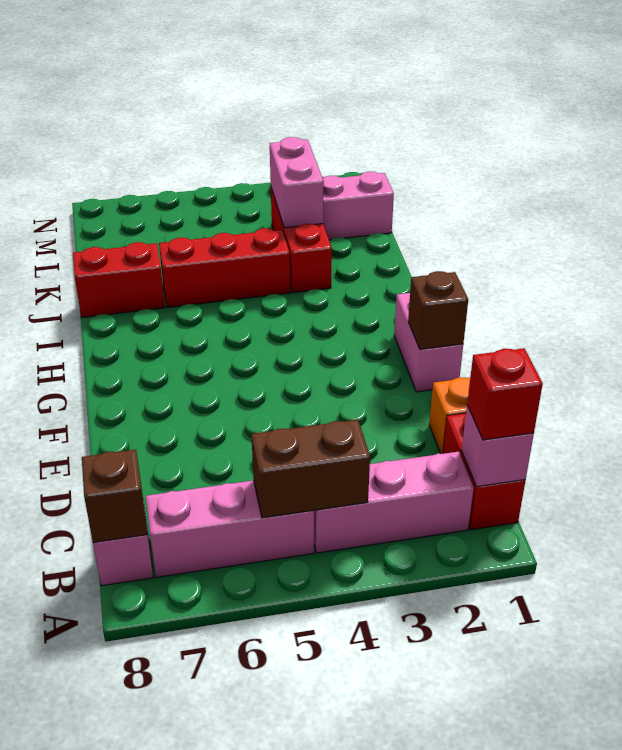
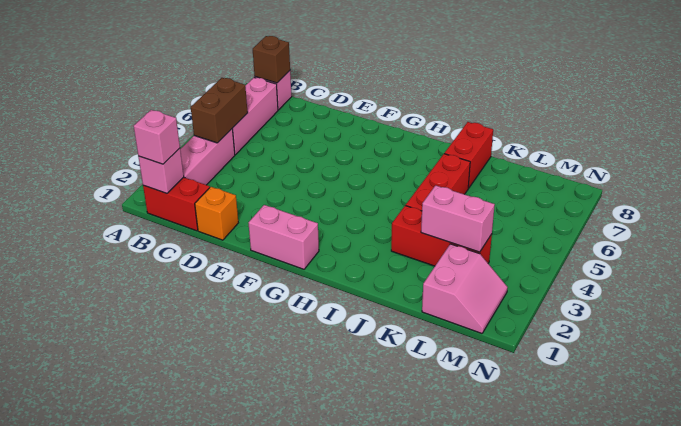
red 1x1 brick [467,348,543,440] -> pink 1x1 brick [134,110,180,164]
brown 1x1 brick [408,271,468,349] -> none

